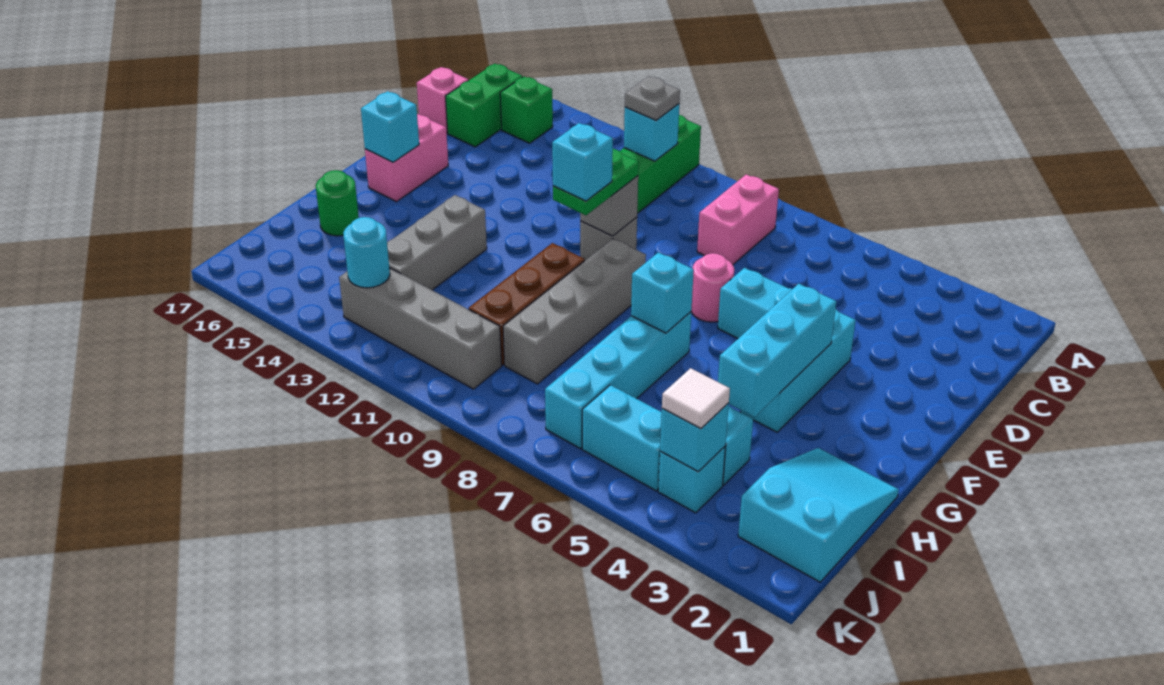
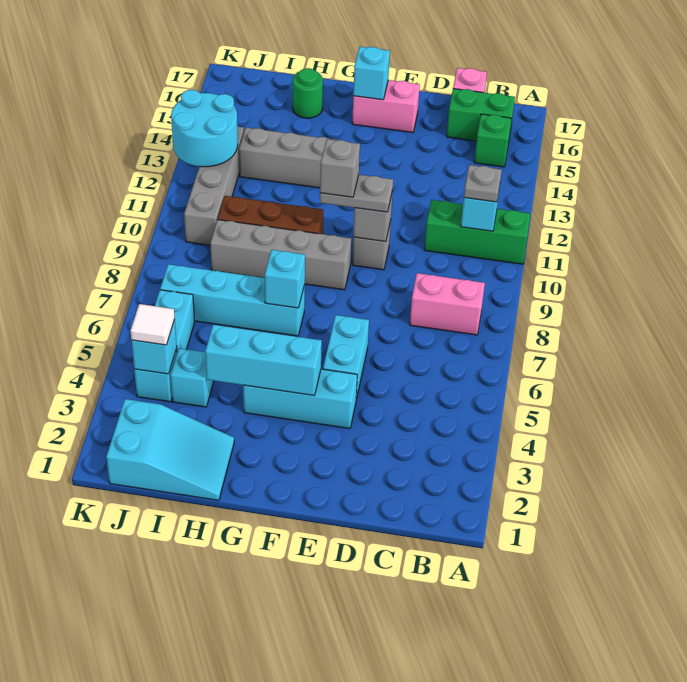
pink 1x1 round brick [691,253,734,322] -> none
green 1x2 plate [553,149,639,215] -> grey 1x2 plate [320,175,393,212]
cyan 1x1 brick [552,123,613,201] -> grey 1x1 brick [320,139,360,197]
cyan 1x1 round brick [343,217,390,288] -> cyan 2x2 round brick [171,90,238,167]

